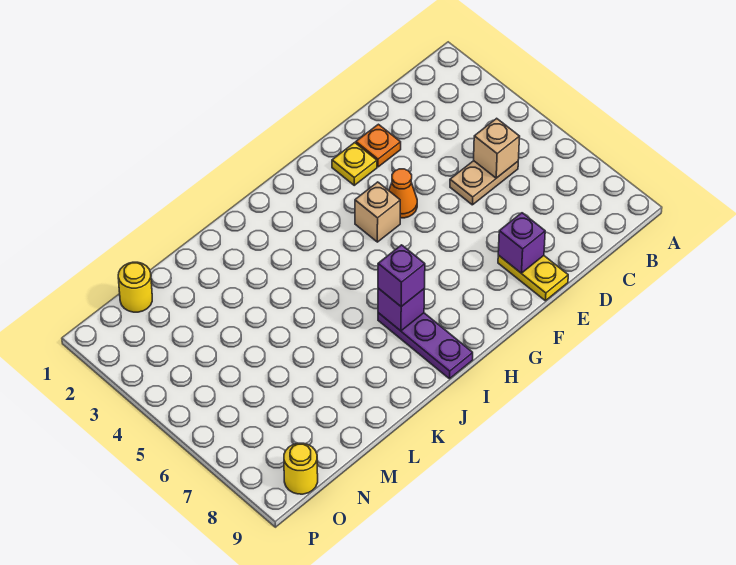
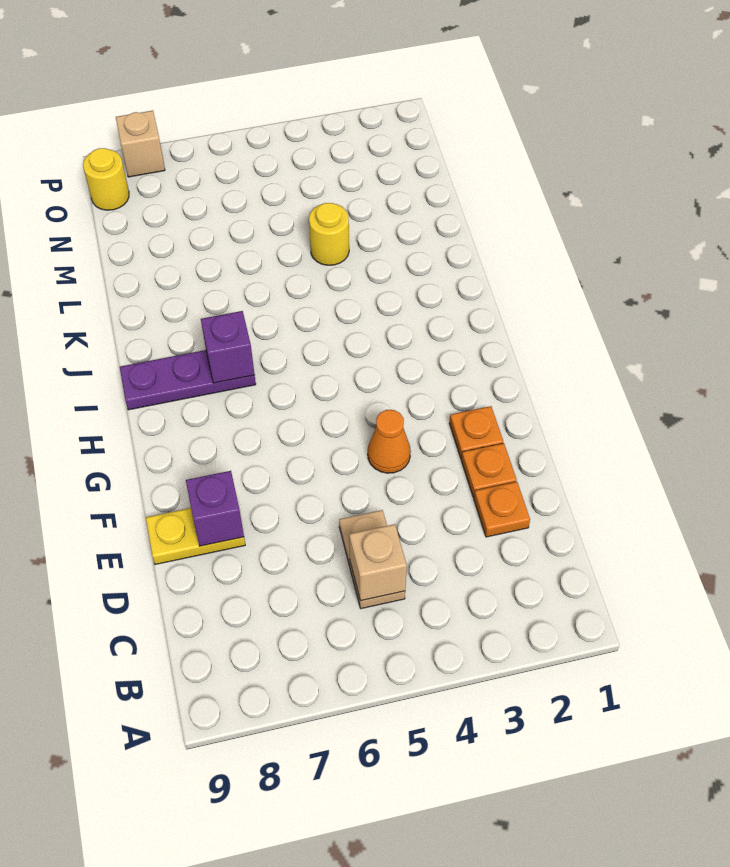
none -> orange 1x1 plate [474,482,530,537]
yellow 1x1 plate [332,143,377,185] -> orange 1x1 plate [449,406,503,459]
tan 1x1 brick [355,182,400,242] -> tan 1x1 brick moved to [116,111,165,177]
purple 1x1 brick [378,245,425,307] -> none
yellow 1x1 round brick [118,262,152,312] -> yellow 1x1 round brick moved to [309,203,349,265]

